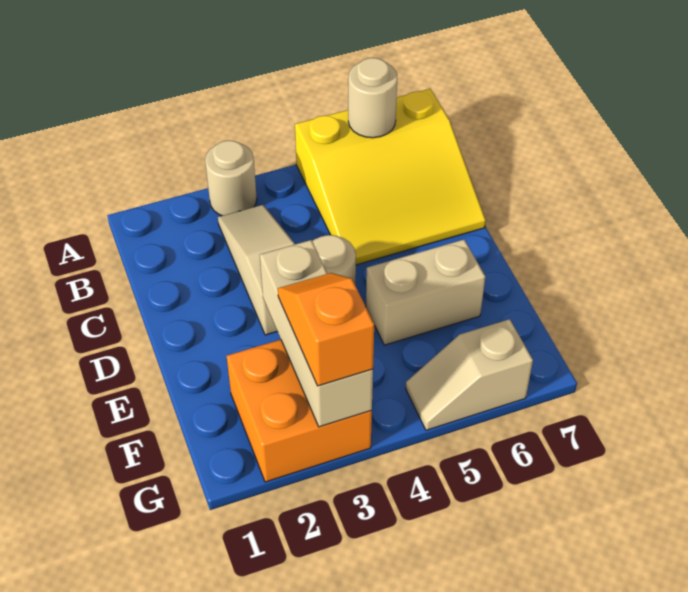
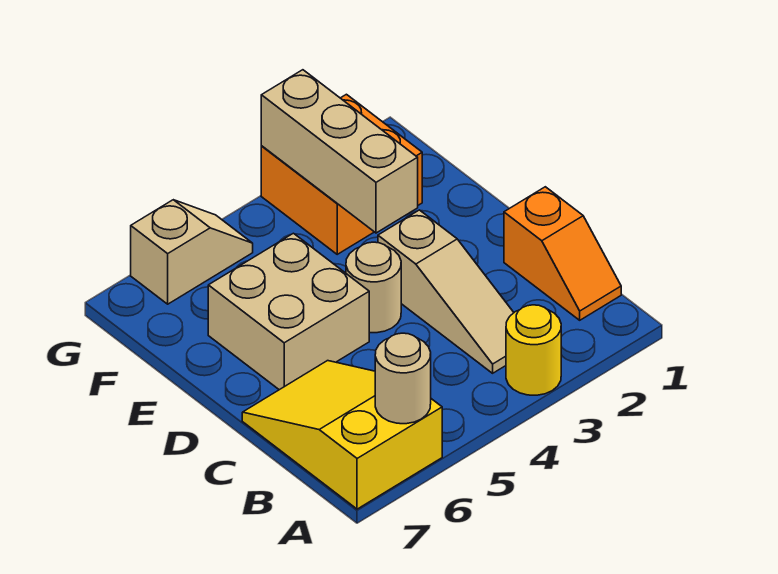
tan 1x1 round brick [205,140,257,216] -> yellow 1x1 round brick [506,305,561,395]
yellow 3x3 slope [295,89,486,265] -> yellow 2x3 slope [242,361,442,509]
tan 1x2 brick [366,240,485,345] -> tan 2x2 brick [208,233,369,390]
orange 1x2 slope [278,273,374,386] -> orange 1x2 slope moved to [504,187,621,320]

